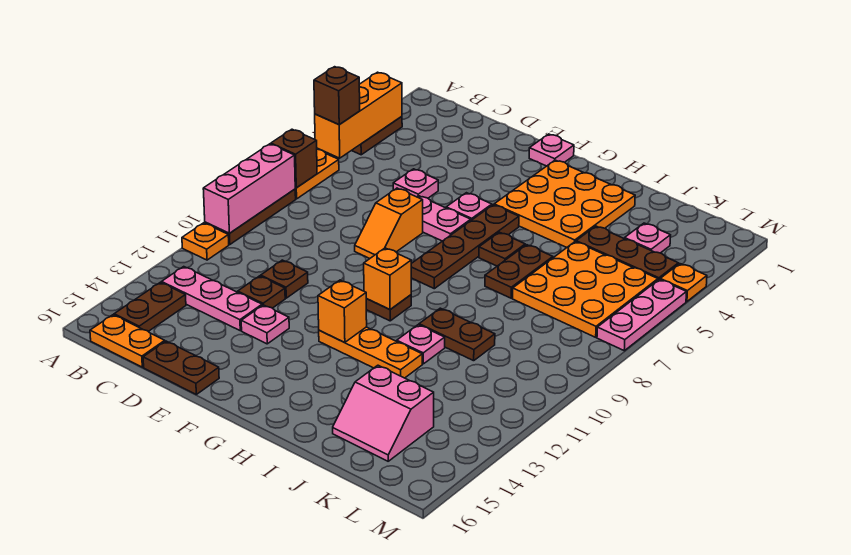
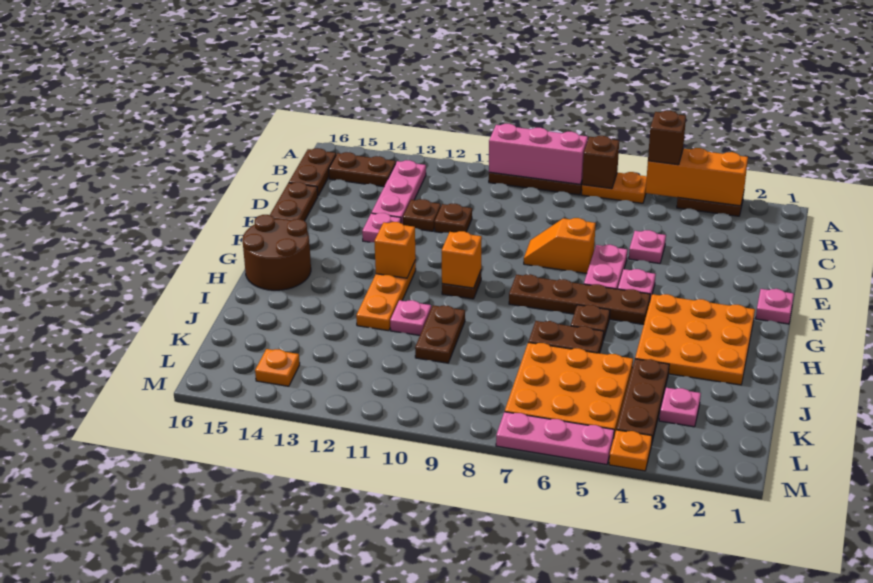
orange 1x1 plate [182,223,229,260] -> orange 1x1 plate moved to [255,349,300,386]
orange 1x2 plate [90,315,165,367] -> brown 1x2 plate [289,148,336,195]
none -> brown 2x2 round brick [242,215,311,290]
pink 2x2 slope [333,365,434,461] -> none

